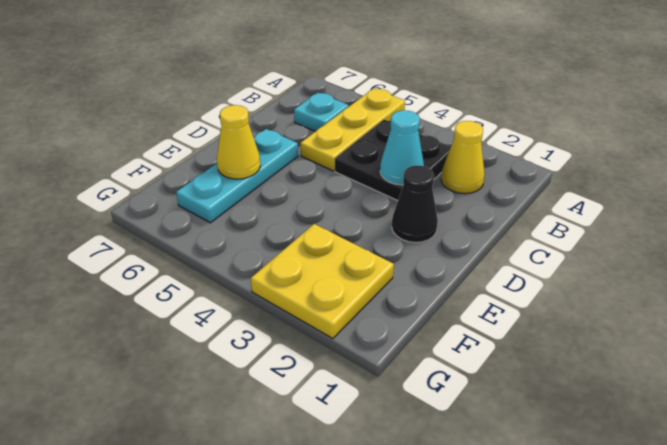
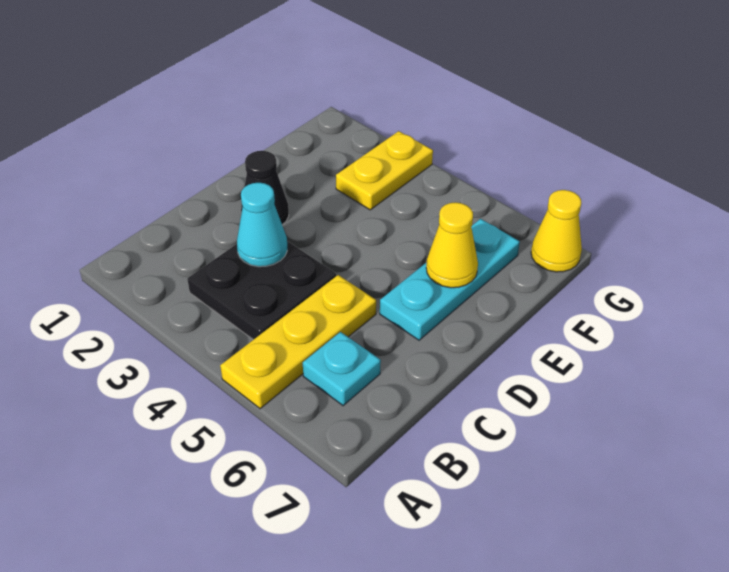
yellow 1x1 cone [441,121,485,194] -> yellow 1x1 cone moved to [531,190,582,272]
yellow 2x2 plate [251,224,394,339] -> yellow 1x2 plate [336,131,433,210]

